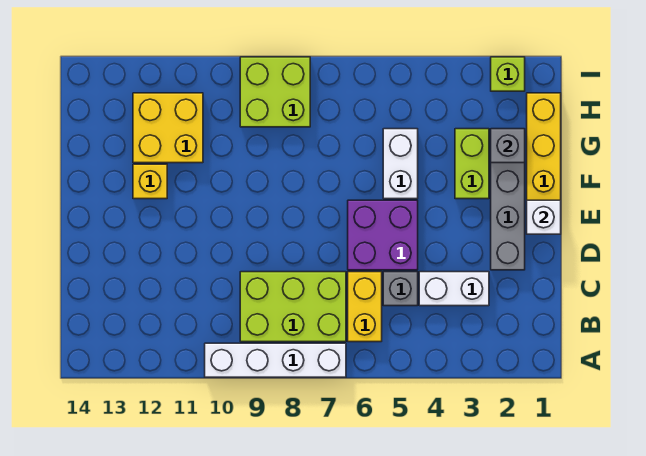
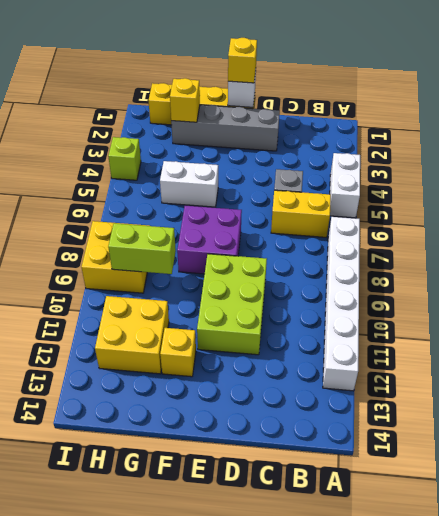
white 1x4 brick [205,343,346,377] -> white 1x6 brick [323,217,360,391]
lime 2x3 brick [240,272,346,342] -> lime 2x3 brick moved to [197,254,267,355]
white 1x2 brick [419,272,489,306] -> white 1x2 brick moved to [330,153,360,218]
purple 2x2 brick [348,200,418,270] -> purple 2x2 brick moved to [177,206,242,274]
none -> yellow 1x1 brick [228,38,257,83]
lime 1x2 brick [455,129,489,199] -> lime 1x2 brick moved to [108,223,176,274]
grey 1x1 brick [491,129,525,163] -> yellow 1x1 brick [170,78,200,122]
lime 2x2 brick [240,57,310,127] -> yellow 2x2 brick [82,221,150,293]
lime 1x1 brick [491,57,525,91] -> lime 1x1 brick moved to [108,137,141,180]

